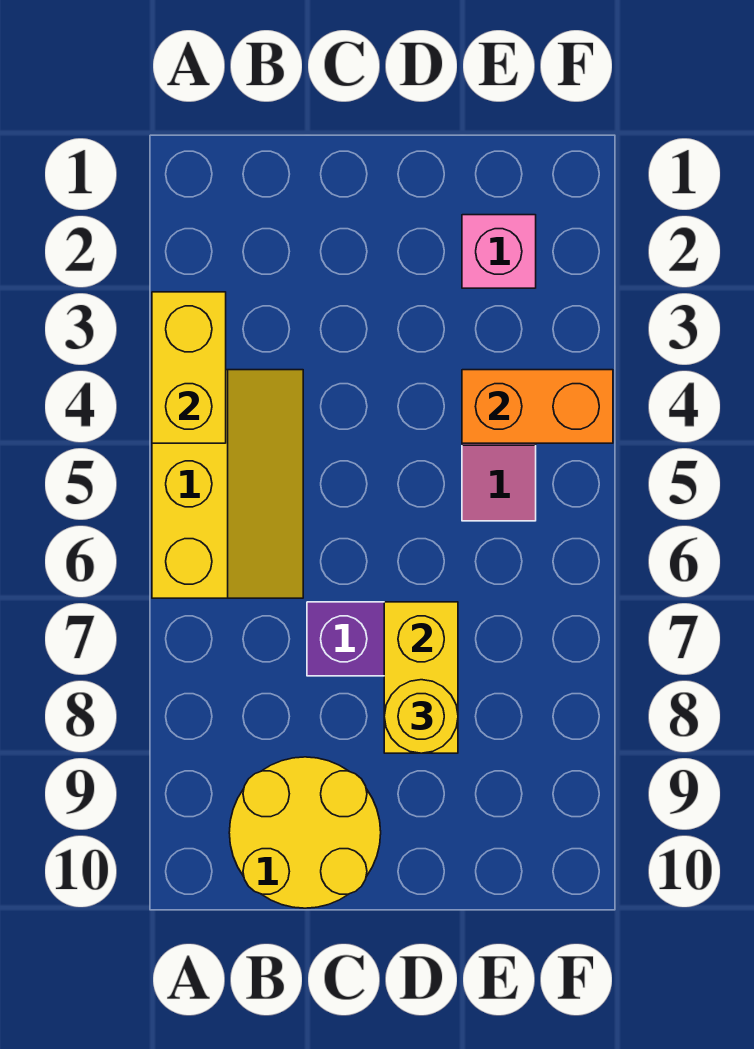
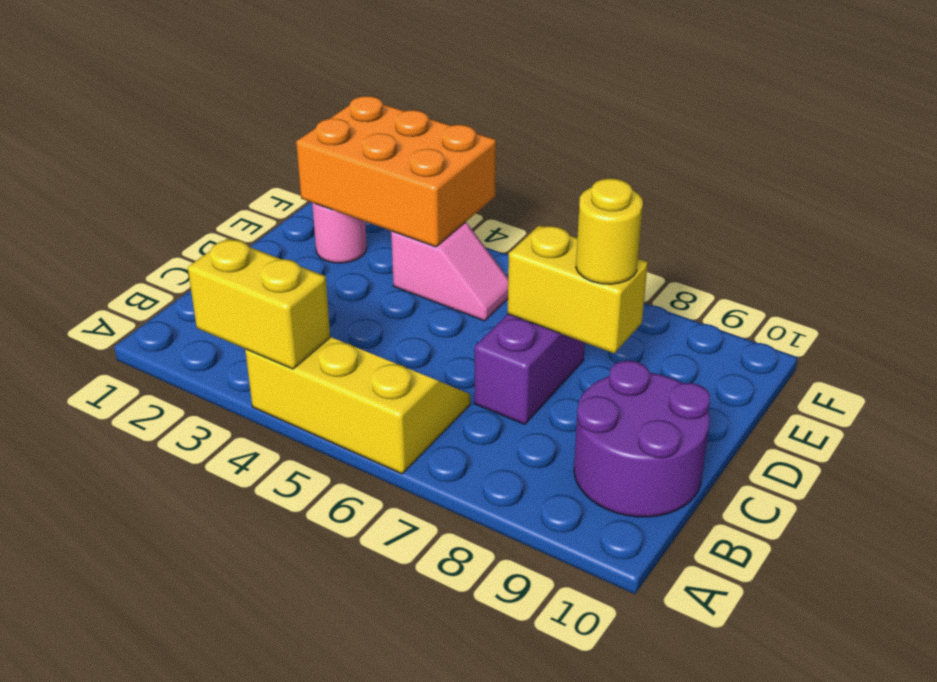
yellow 2x2 round brick [229,757,381,908] -> purple 2x2 round brick [574,361,710,517]
pink 1x1 brick [462,215,536,288] -> pink 1x1 round brick [312,203,367,263]
orange 1x2 brick [462,370,613,443] -> orange 2x3 brick [296,96,496,247]

